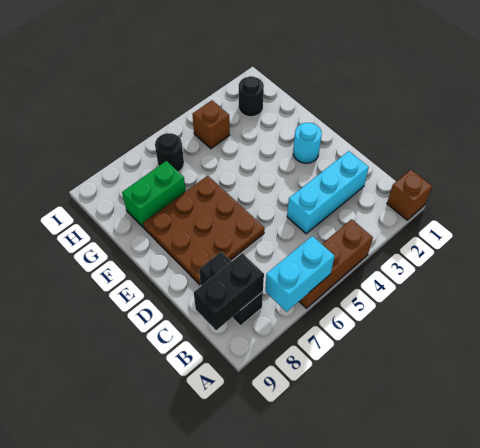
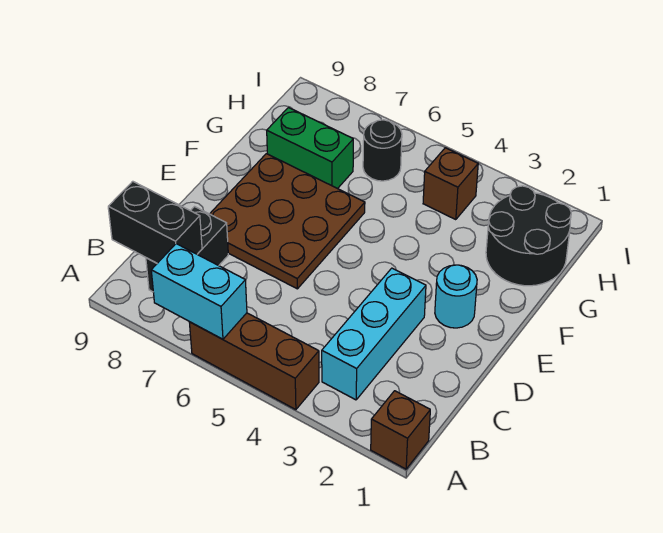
cyan 1x3 brick [287,151,369,234] -> cyan 1x3 brick turned to [322,268,426,400]
black 1x1 round brick [239,76,264,117] -> black 2x2 round brick [486,186,571,286]

